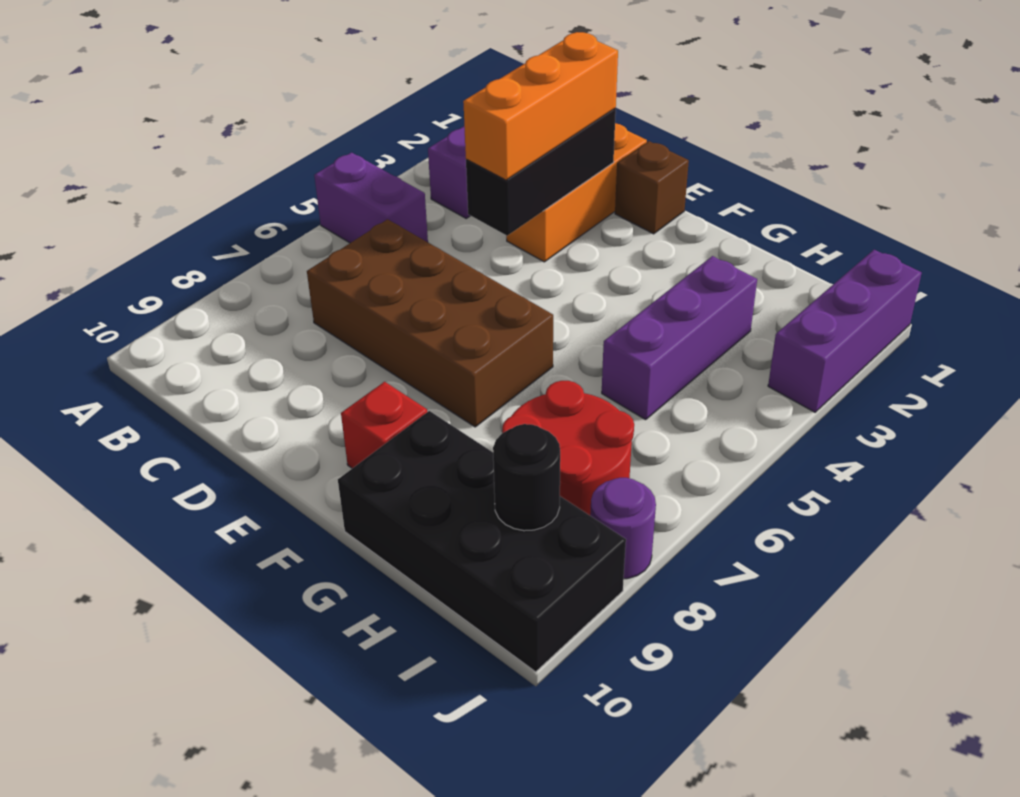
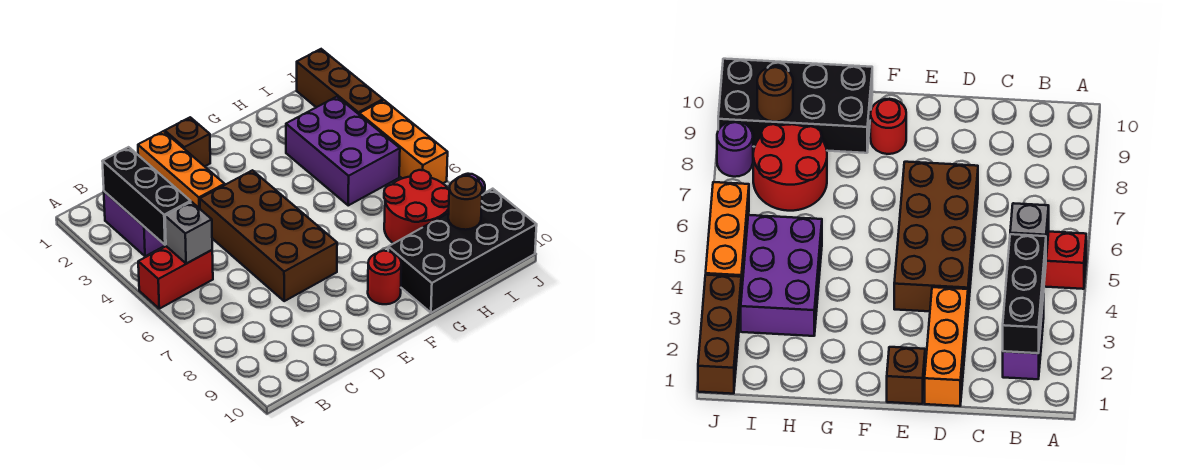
purple 1x2 brick [314,153,428,243] -> red 1x2 brick [138,246,213,309]
none -> grey 1x1 brick [165,202,212,264]
brown 2x4 brick [307,219,553,427] -> brown 2x4 brick turned to [200,170,337,301]
black 1x3 brick [466,109,616,236] -> black 1x3 brick moved to [102,147,191,245]
orange 1x3 brick [463,32,618,180] -> orange 1x3 brick moved to [359,100,448,183]
red 1x1 brick [341,382,427,468] -> red 1x1 round brick [368,251,401,304]
purple 1x3 brick [602,256,757,420] -> purple 2x3 brick [286,97,400,205]
black 1x1 round brick [493,424,560,531] -> brown 1x1 round brick [448,176,482,230]
purple 1x3 brick [768,250,922,412] -> brown 1x3 brick [297,49,383,114]

